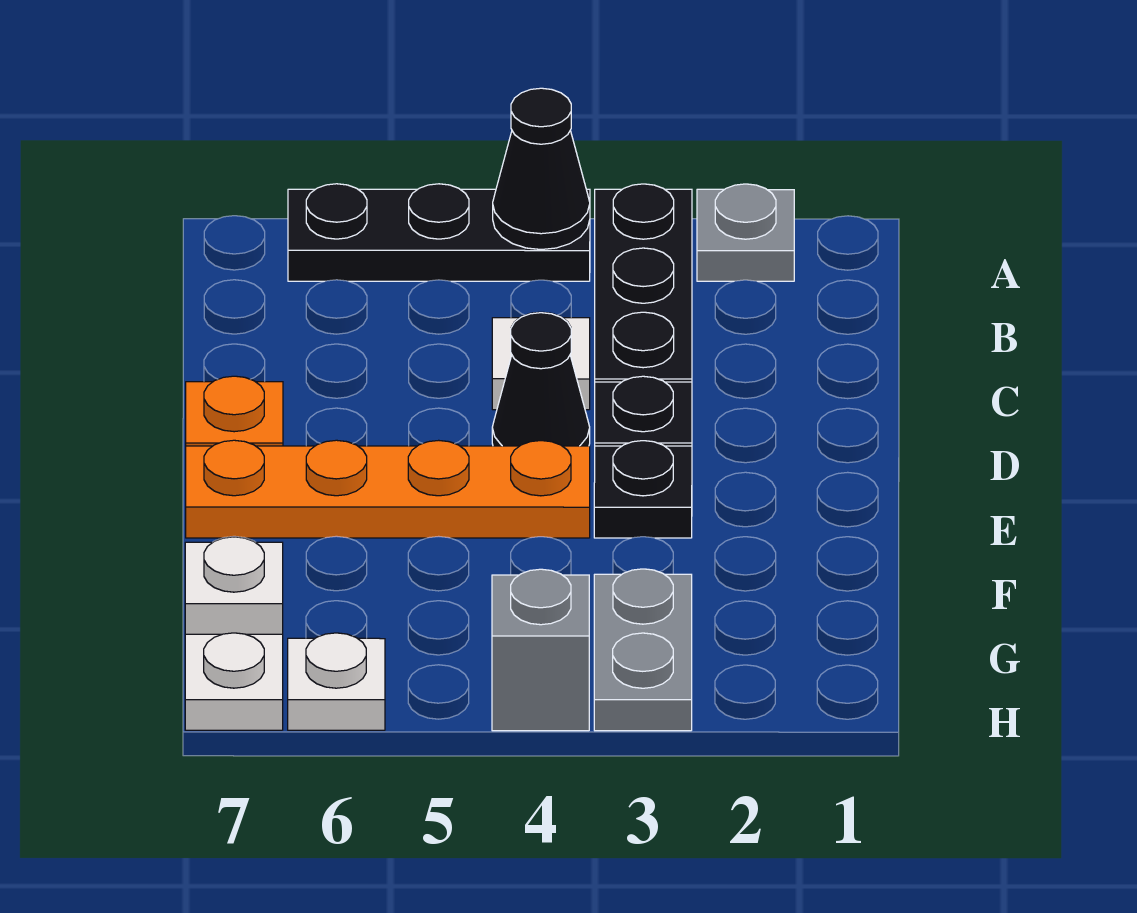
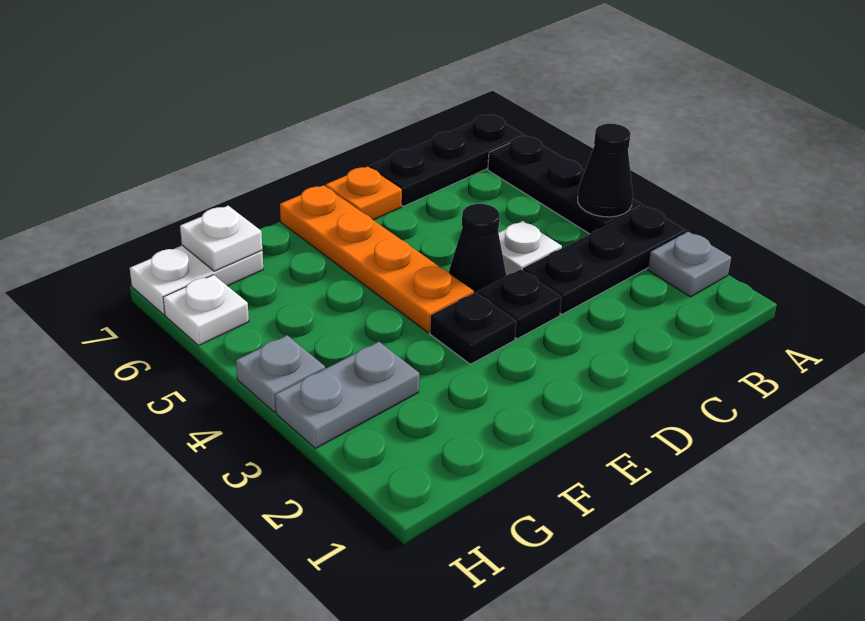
none -> black 1x3 plate [370,115,525,206]
grey 1x1 brick [492,569,589,731] -> grey 1x1 plate [236,335,325,412]

